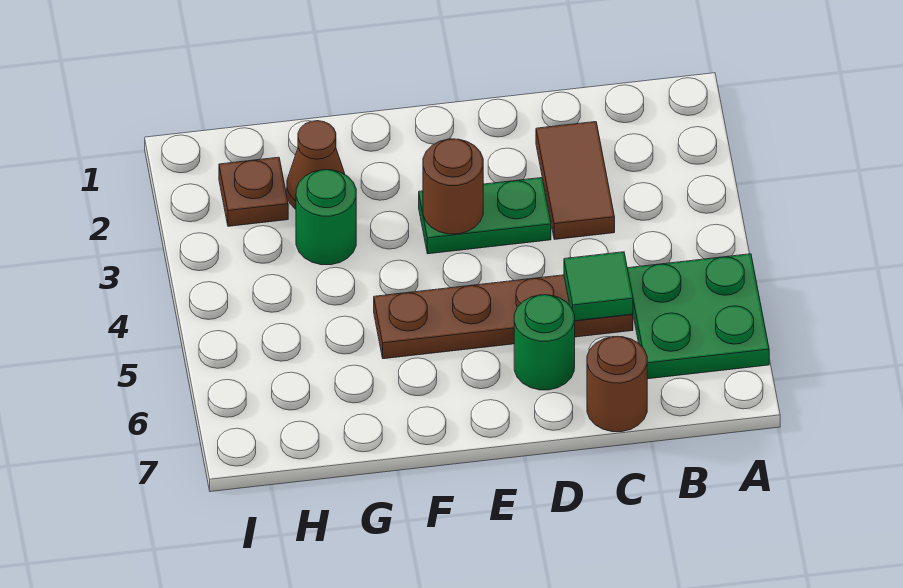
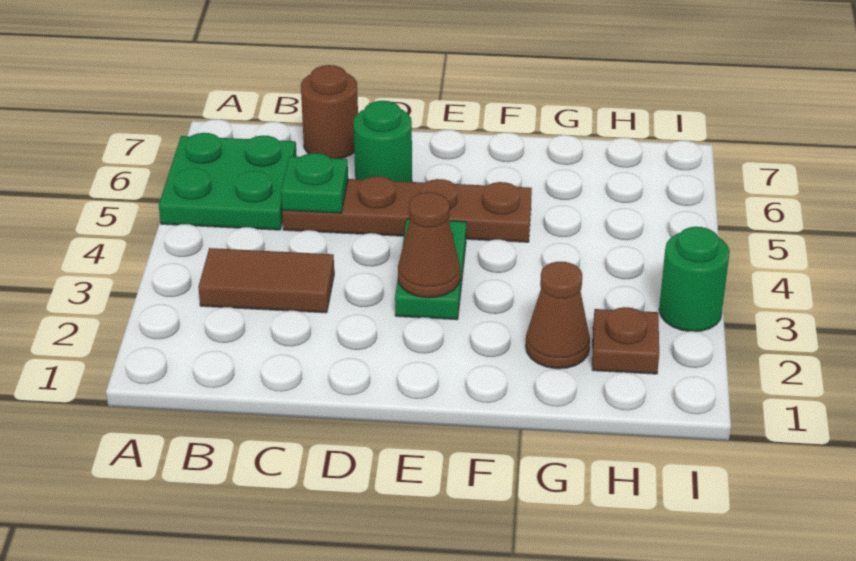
brown 1x2 tile [536,122,615,239] -> brown 1x2 tile turned to [198,248,334,313]
green 1x1 tile [564,252,633,321] -> green 1x1 plate [281,153,348,213]
green 1x2 plate [419,178,551,254] -> green 1x2 plate turned to [395,219,466,320]
brown 1x1 round brick [423,139,483,234] -> brown 1x1 cone [398,192,460,298]
green 1x1 round brick [296,170,356,265] -> green 1x1 round brick moved to [659,227,730,332]

